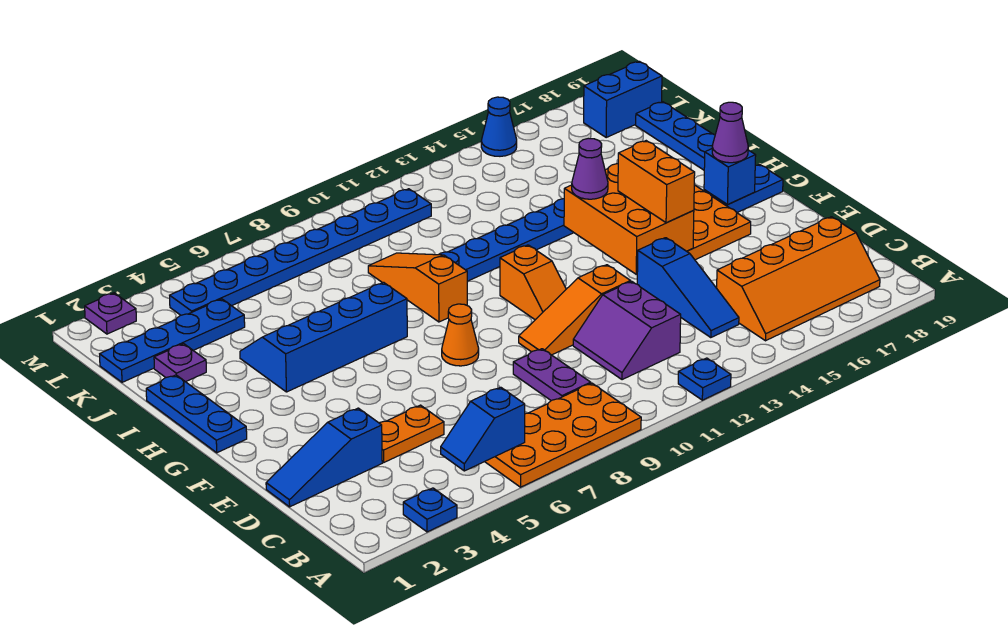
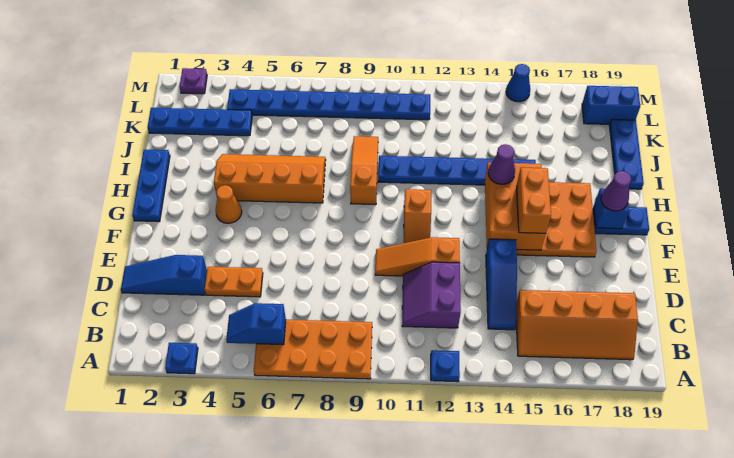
purple 1x2 plate [513,349,591,401] -> none
orange 1x1 cone [442,304,479,366] -> orange 1x1 cone moved to [216,185,242,223]
blue 2x4 slope [240,282,407,392] -> orange 2x4 slope [214,154,326,203]
purple 1x1 plate [154,344,206,382] -> none

